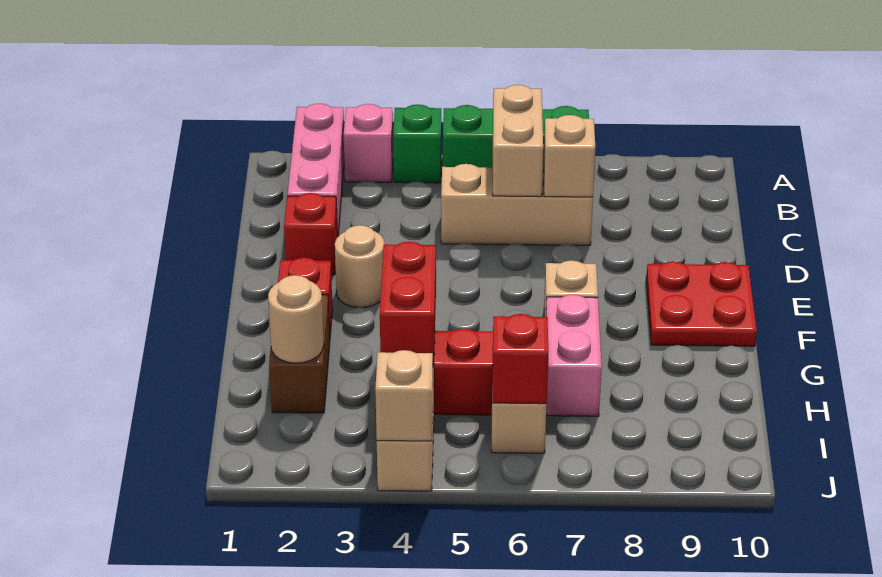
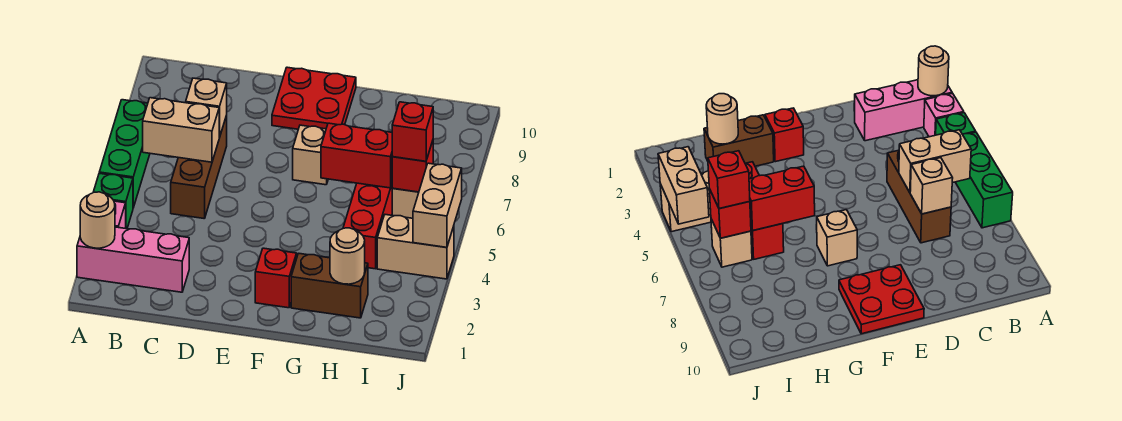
tan 1x3 brick [441,164,593,245] -> brown 1x3 brick [171,116,227,219]
red 1x1 brick [284,193,337,275] -> red 1x1 brick moved to [392,102,433,161]
tan 1x1 round brick [335,225,385,308] -> tan 1x1 round brick moved to [80,192,115,248]
red 1x2 brick [380,242,436,365] -> red 1x2 brick moved to [321,123,392,188]
pink 1x2 brick [546,295,602,416] -> none
tan 1x1 brick [375,350,433,441] -> tan 1x2 brick [413,163,462,247]

